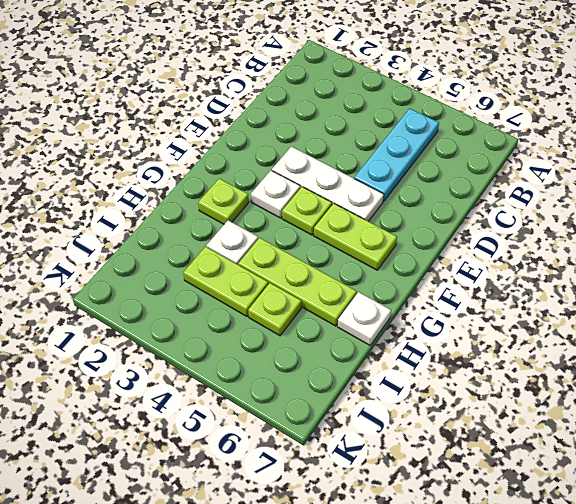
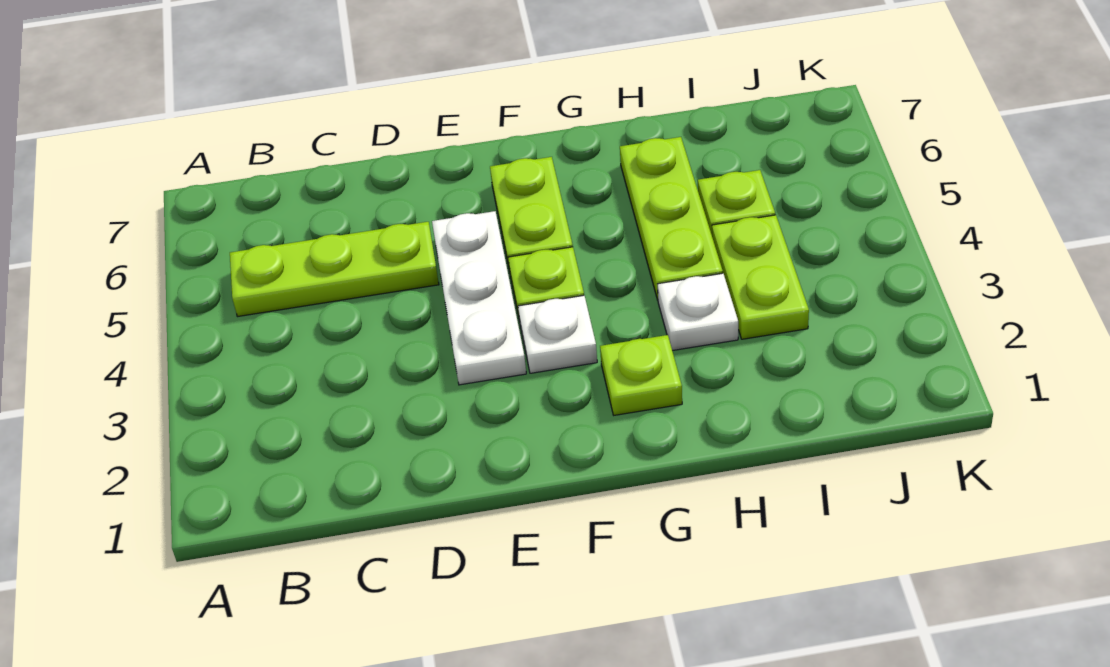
cyan 1x3 plate [354,108,439,201] -> lime 1x3 plate [230,222,439,317]
white 1x1 plate [338,292,391,345] -> none

